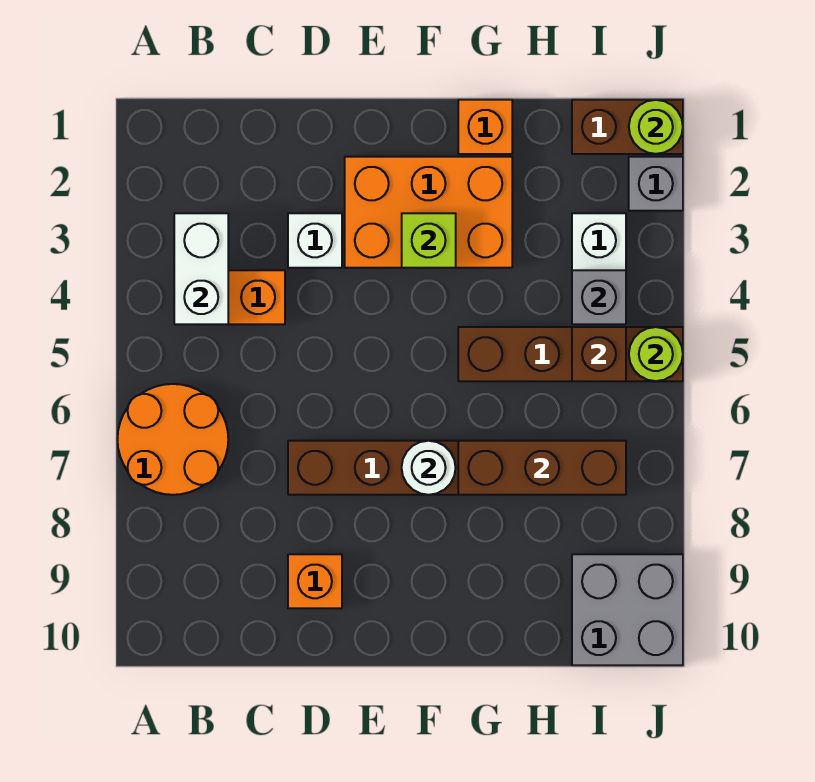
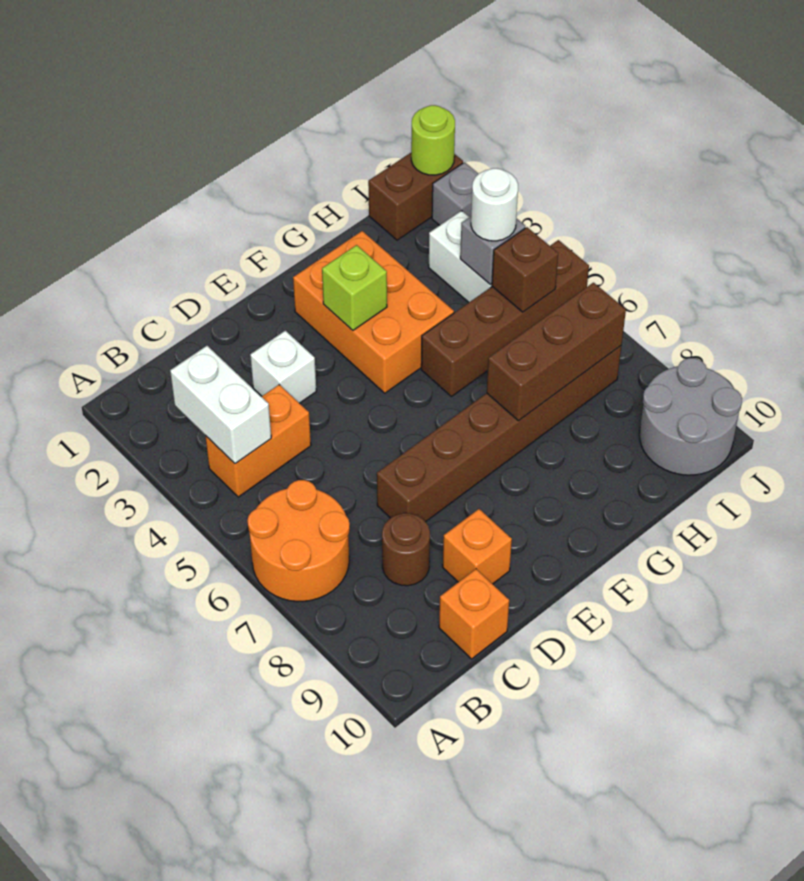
none -> brown 1x1 round brick [382,513,430,586]
orange 2x3 brick [345,157,512,268] -> orange 2x3 brick turned to [293,231,454,393]
white 1x1 round brick [402,441,456,495] -> white 1x1 round brick moved to [471,168,518,241]
orange 1x1 brick [458,100,512,154] -> orange 1x1 brick moved to [439,569,509,659]
grey 2x2 brick [572,554,683,665] -> grey 2x2 round brick [639,358,742,475]
lime 1x1 round brick [629,327,683,381] -> none

